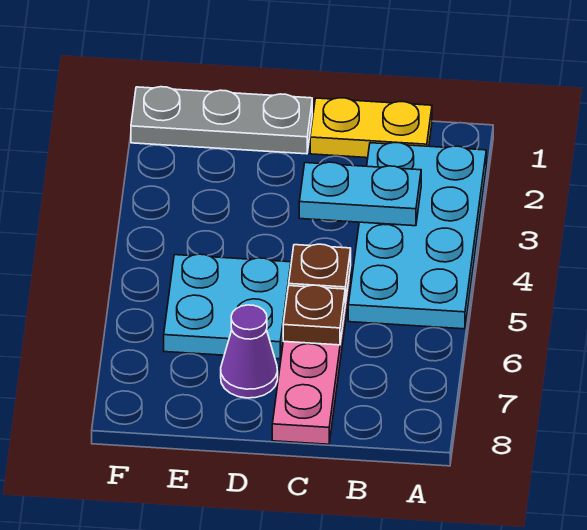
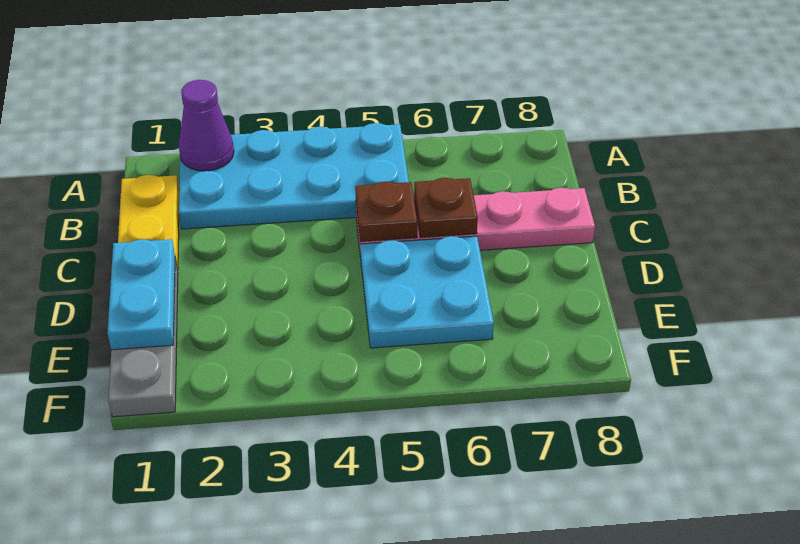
cyan 1x2 plate [299,162,421,226] -> cyan 1x2 plate moved to [107,239,175,350]
purple 1x1 cone [221,305,278,398] -> purple 1x1 cone moved to [179,80,234,171]

